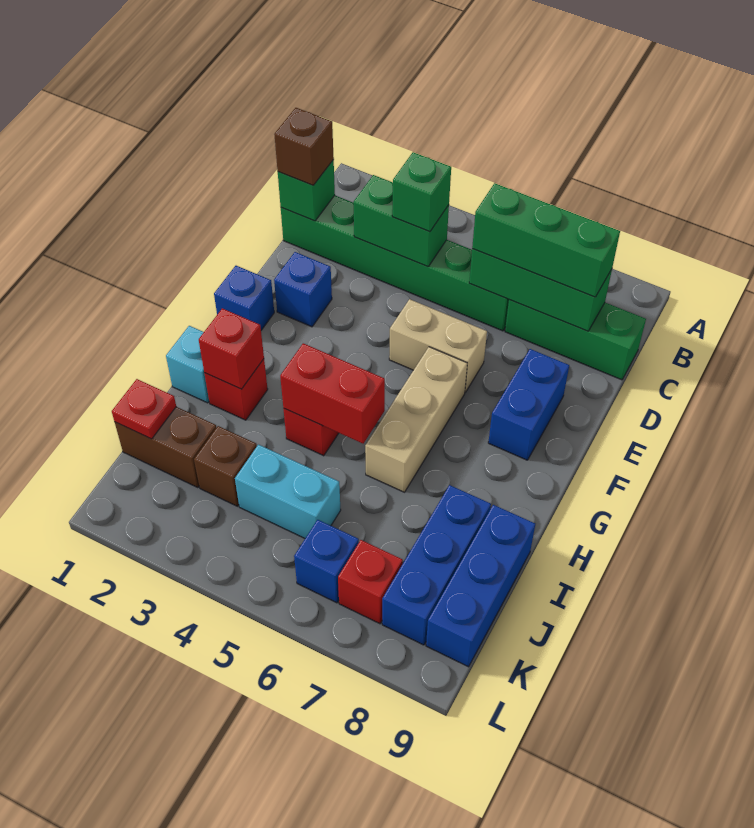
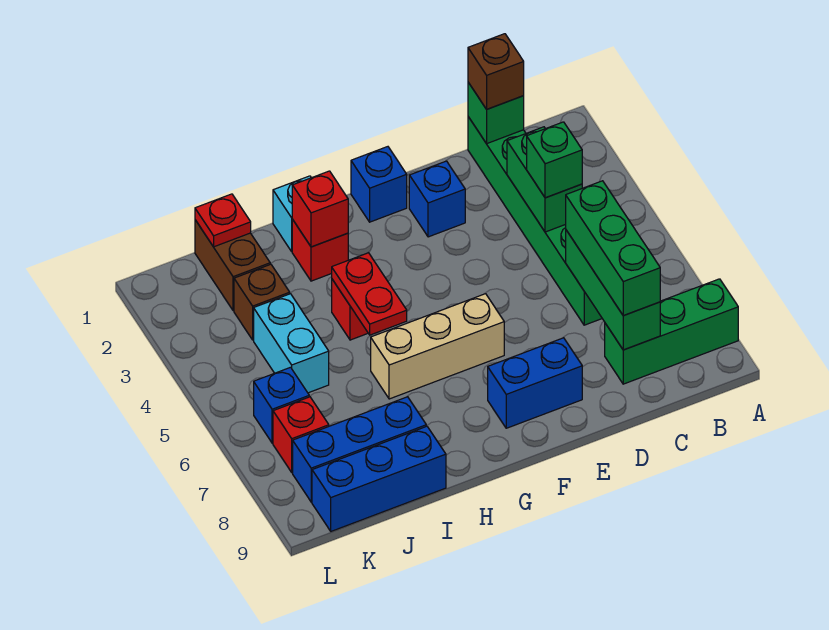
green 1x3 brick [505,300,646,380] -> green 1x3 brick turned to [605,279,738,384]
tan 1x2 brick [389,299,487,392] -> none
red 1x2 brick [280,343,385,443] -> red 1x2 plate [332,253,407,335]

